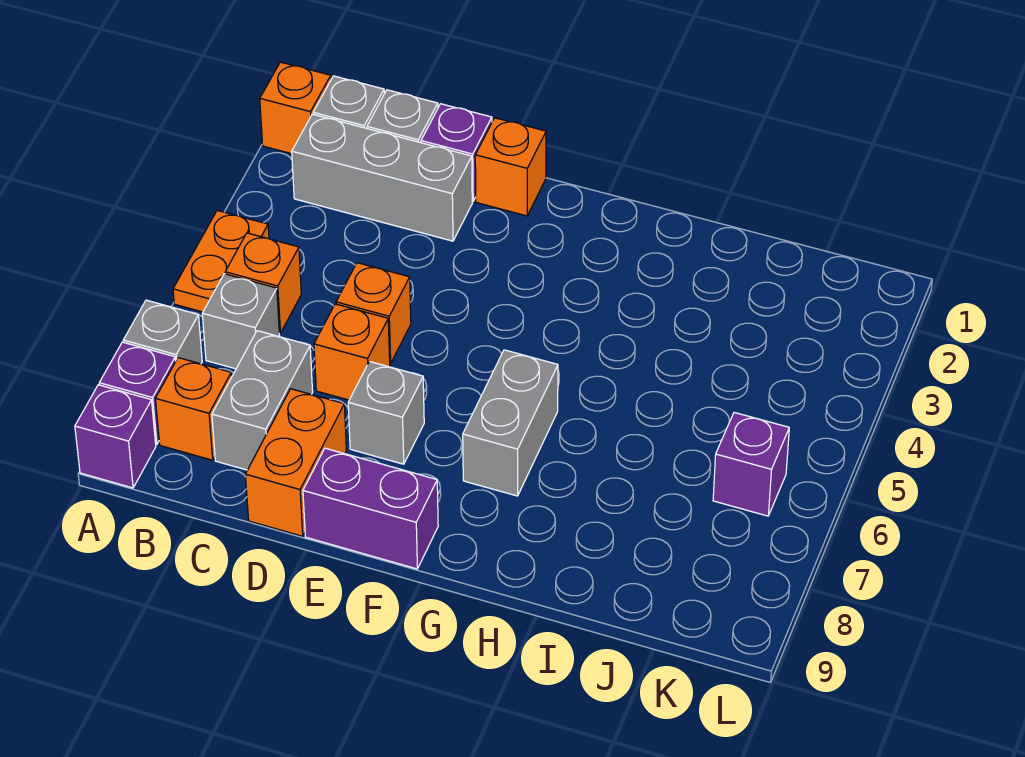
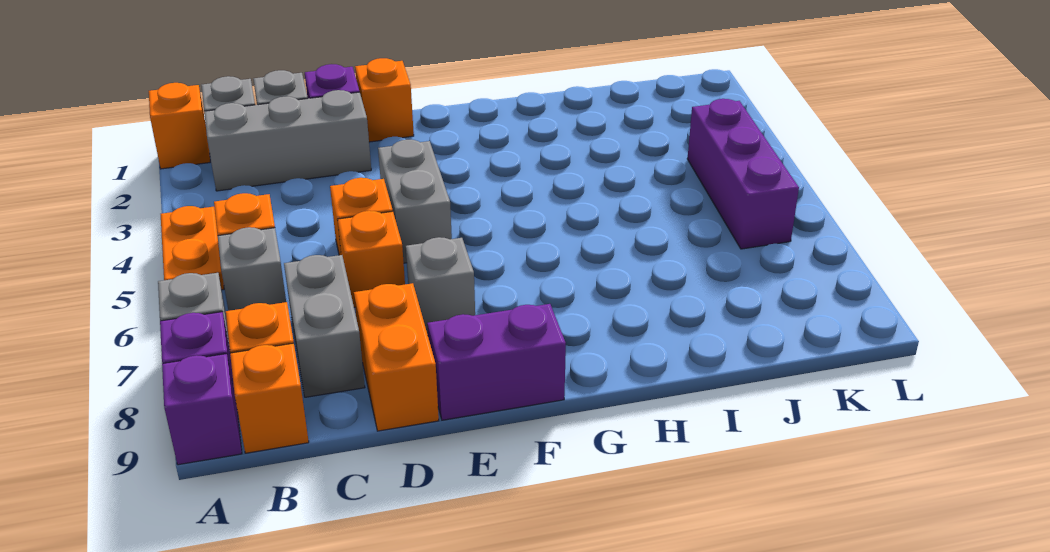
none -> orange 1x1 brick [230,343,309,453]
grey 1x2 brick [463,350,558,496] -> grey 1x2 brick moved to [378,140,452,263]
purple 1x1 brick [713,412,789,516] -> purple 1x3 brick [687,99,799,249]

